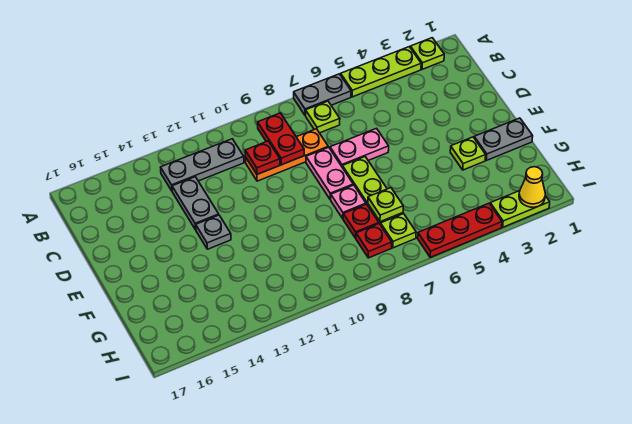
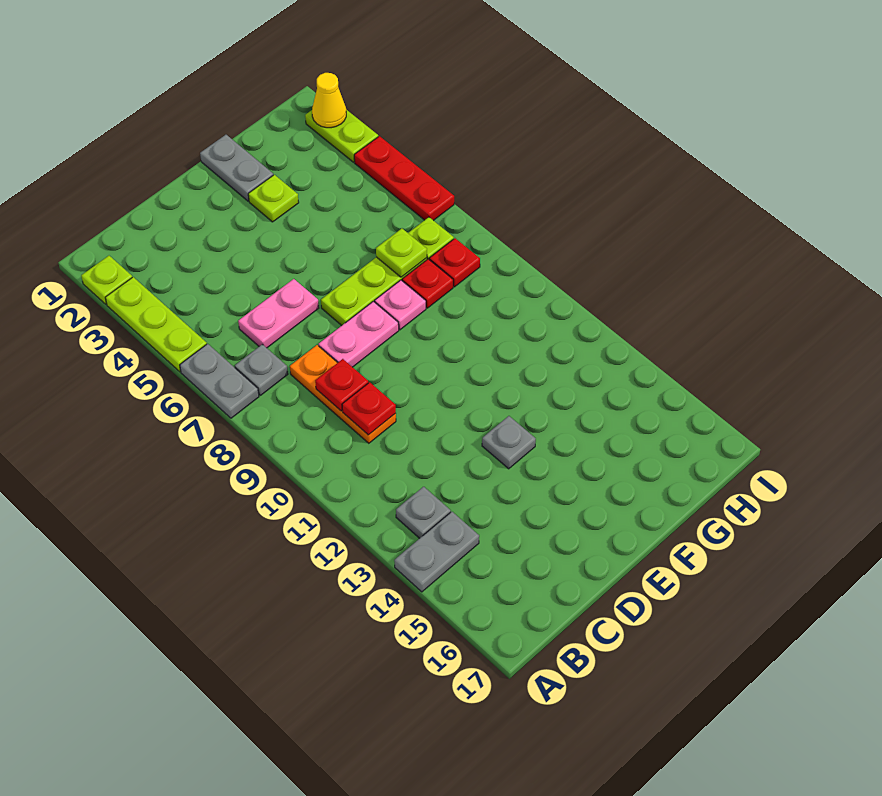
lime 1x1 plate [306,101,340,133] -> grey 1x1 plate [235,344,288,395]
red 1x2 plate [258,113,304,165] -> red 1x1 plate [315,359,368,411]
grey 1x3 plate [161,139,244,191] -> grey 1x1 plate [396,487,451,538]
grey 1x2 plate [172,177,219,230] -> grey 1x2 plate moved to [394,512,479,592]
pink 1x2 plate [330,128,389,167] -> pink 1x2 plate turned to [238,279,319,348]

